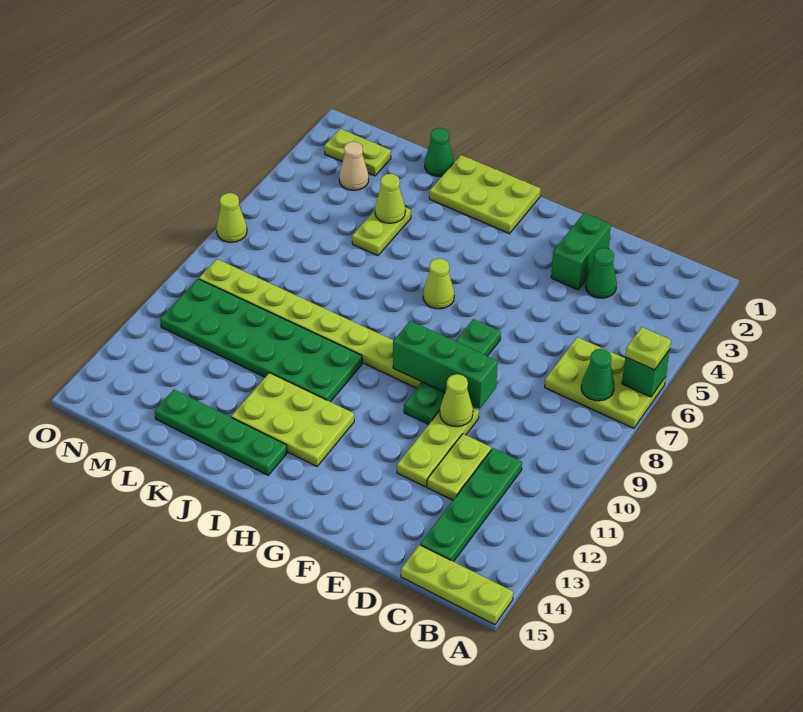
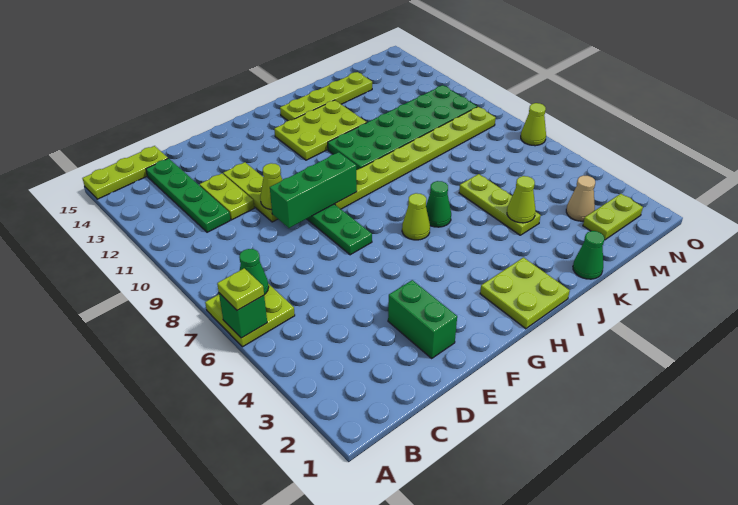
lime 2x3 plate [545,337,666,428] -> lime 2x2 plate [205,284,295,347]
green 1x1 cone [585,248,617,298] -> green 1x1 cone moved to [426,181,451,227]
lime 2x3 plate [429,155,540,234] -> lime 2x2 plate [480,258,570,329]
green 1x4 plate [155,390,287,475] -> lime 1x4 plate [280,72,372,121]
lime 1x2 plate [352,207,411,256] -> lime 1x3 plate [459,174,541,235]

